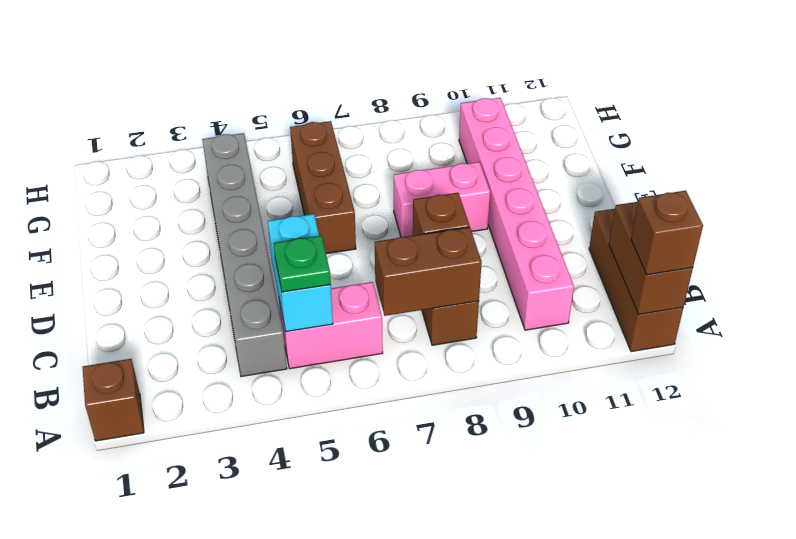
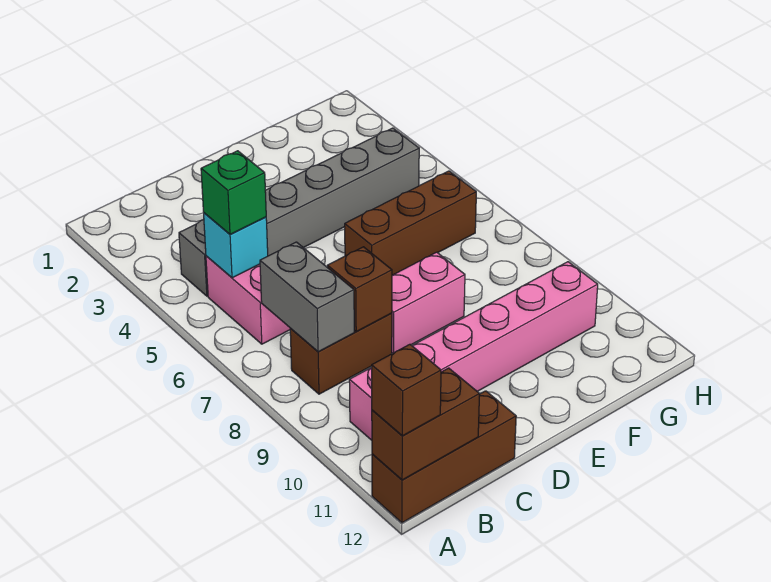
brown 1x1 brick [82,359,144,441] -> none
cyan 1x2 brick [268,214,333,332] -> cyan 1x1 brick [204,213,268,278]
green 1x1 plate [273,236,331,292] -> green 1x1 brick [201,151,266,234]
brown 1x2 brick [375,227,482,316] -> grey 1x2 brick [260,242,354,352]
pink 1x2 brick [394,162,490,237] -> pink 1x2 brick turned to [392,252,465,353]

